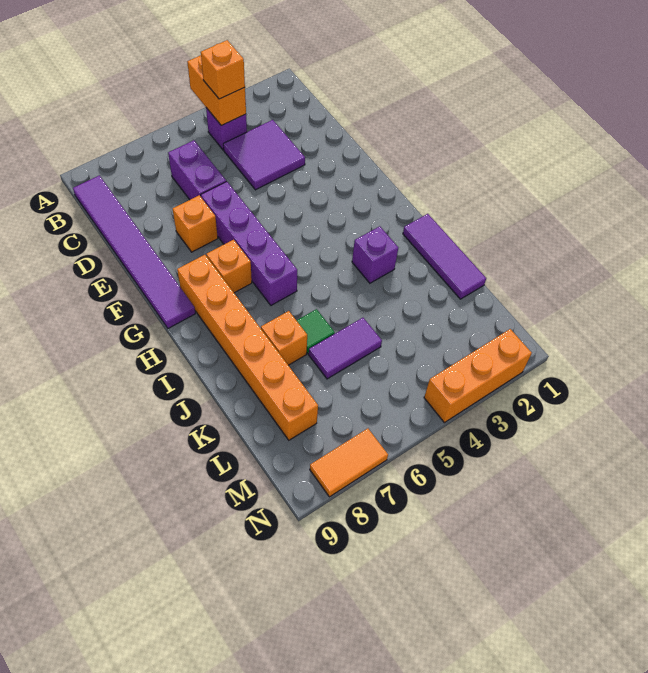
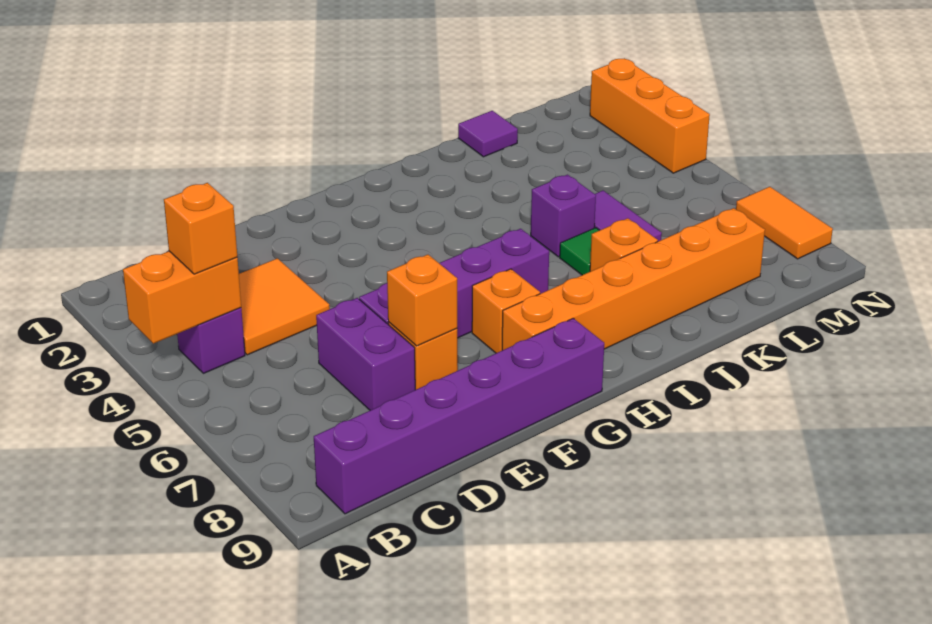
purple 1x6 tile [73,175,195,328] -> purple 1x6 brick [314,318,604,514]
purple 2x2 tile [223,120,305,190] -> orange 2x2 tile [239,258,330,355]
purple 1x2 brick [168,140,226,200] -> purple 1x2 brick turned to [316,298,415,410]
none -> orange 1x1 brick [387,255,457,346]
purple 1x3 tile [403,214,486,299] -> purple 1x1 tile [458,111,518,157]
purple 1x1 brick [352,226,398,283] -> purple 1x1 brick moved to [531,175,596,257]

